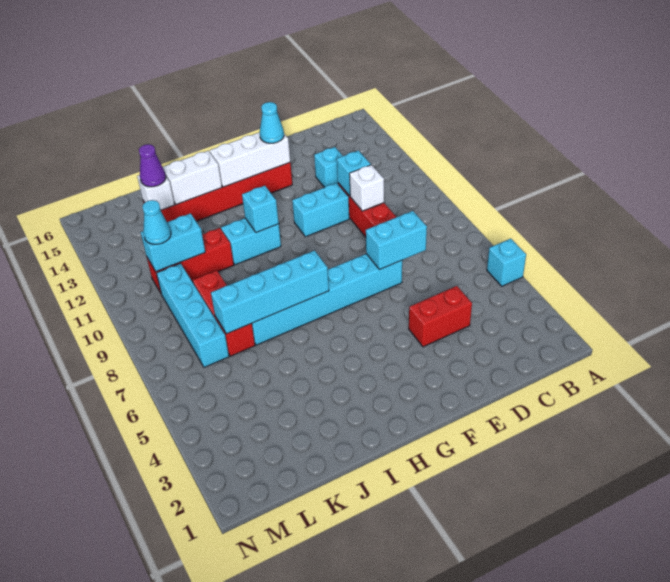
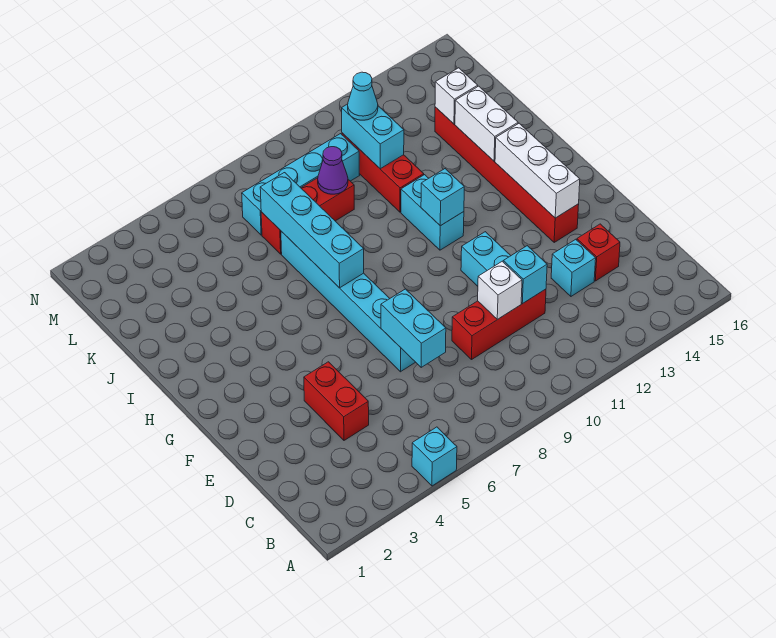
none -> red 1x1 brick [577,224,620,281]
cyan 1x1 cone [260,102,284,143] -> none
purple 1x1 cone [139,144,166,187] -> purple 1x1 cone moved to [318,147,348,194]

